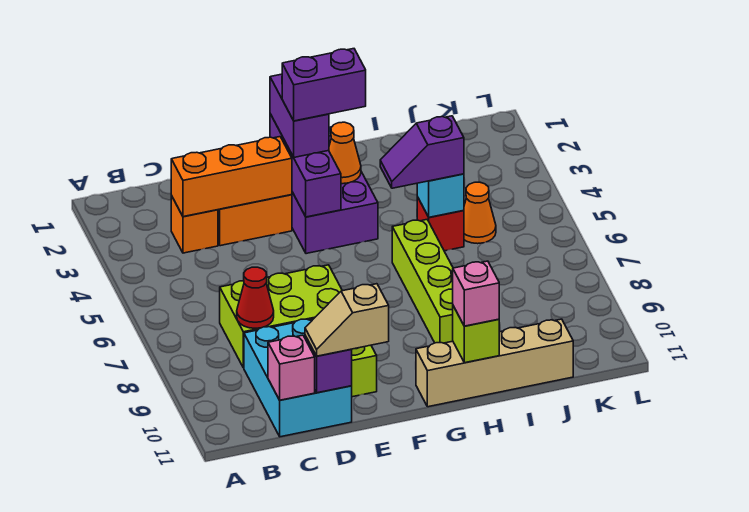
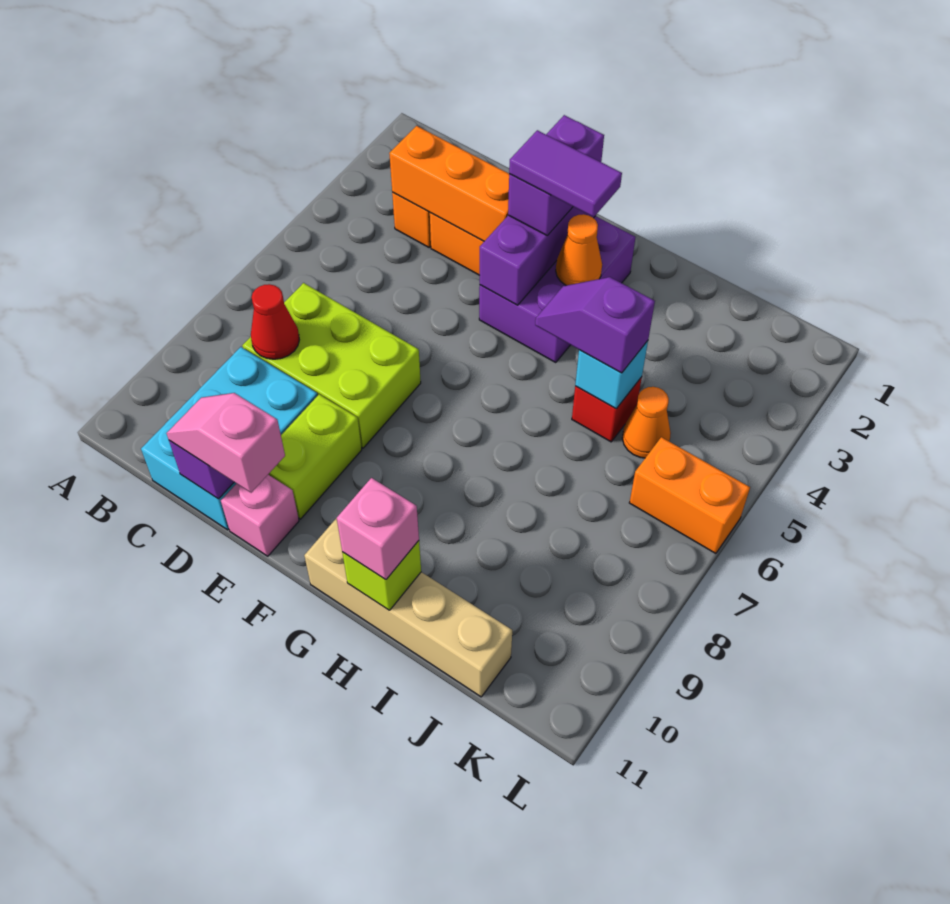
pink 1x1 brick [268,335,315,400] -> pink 1x1 brick moved to [221,475,299,556]
tan 1x2 slope [305,284,389,356] -> pink 1x2 slope [166,393,285,493]
purple 1x2 brick [282,49,366,121] -> purple 1x2 tile [509,130,622,217]
lime 1x4 brick [392,220,453,343] -> none
none -> orange 1x2 brick [629,437,750,554]

